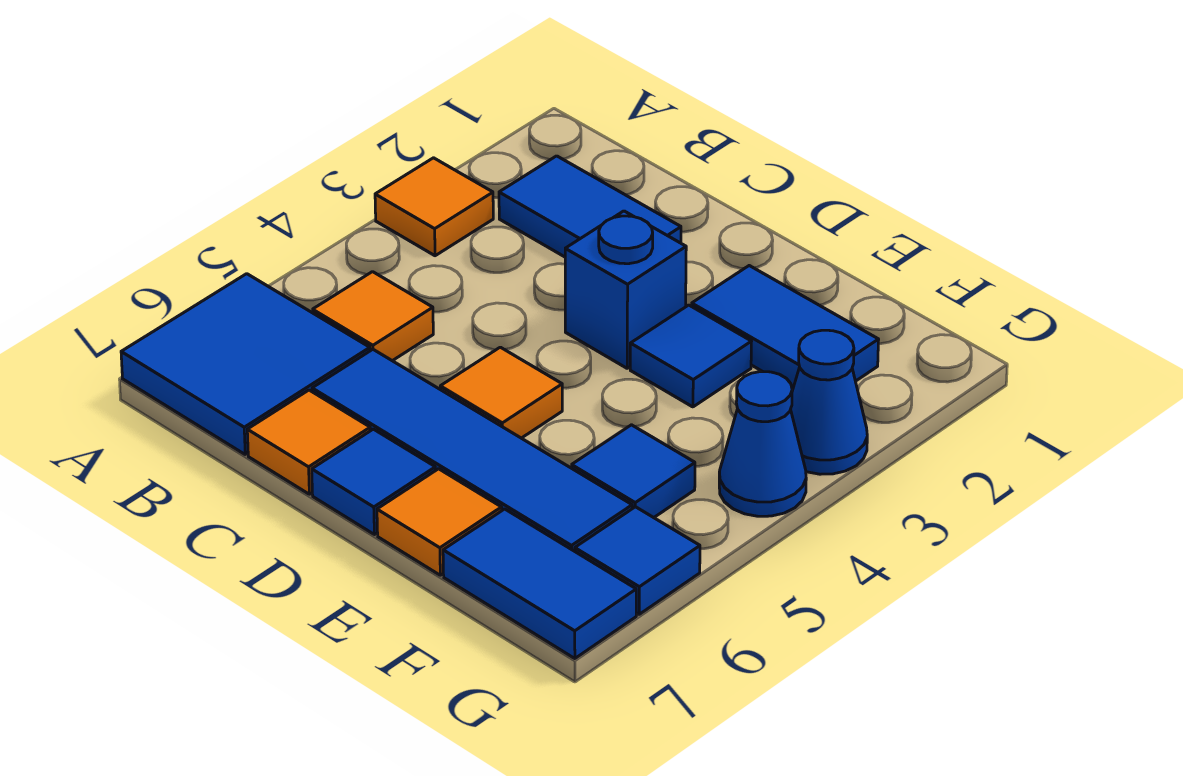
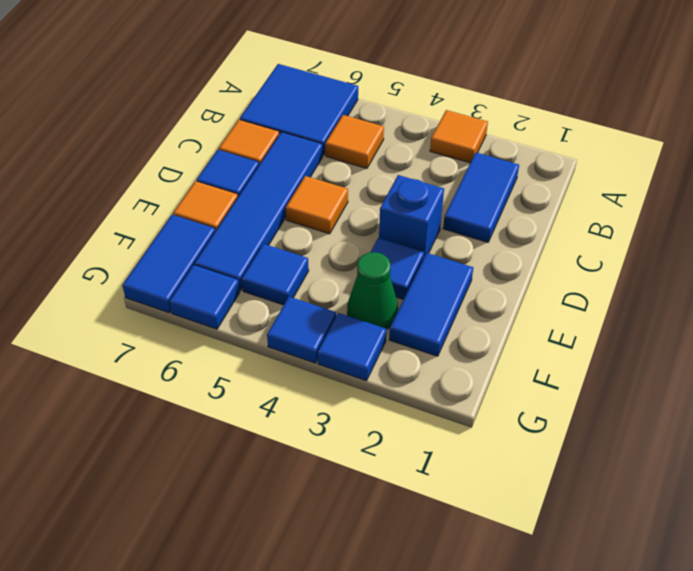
none -> green 1x1 cone [347,252,398,330]
blue 1x1 cone [791,330,867,474] -> blue 1x1 tile [318,313,386,381]
blue 1x1 cone [719,372,806,516] -> blue 1x1 tile [267,297,336,363]

